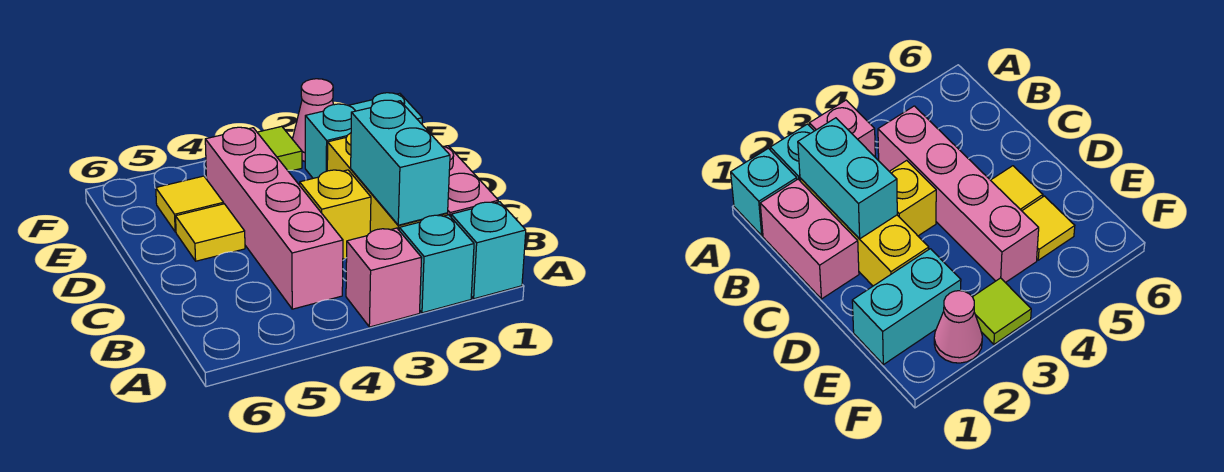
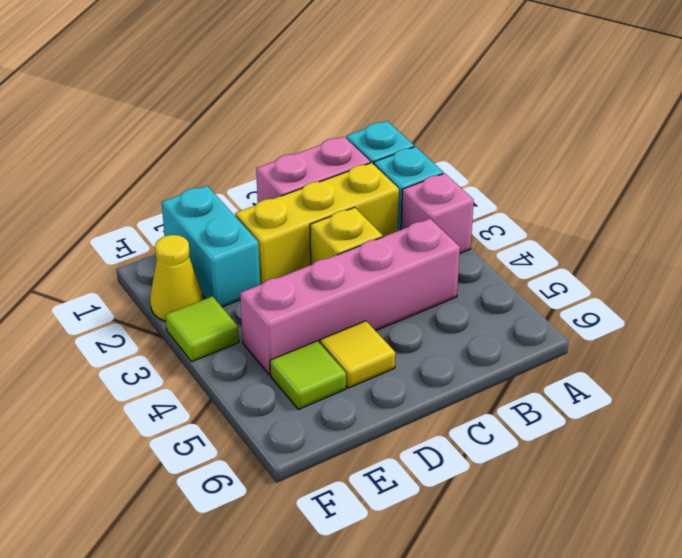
cyan 1x2 brick [351,100,450,225] -> none
yellow 1x1 tile [156,176,224,232] -> lime 1x1 tile [270,341,346,409]
pink 1x1 cone [293,79,334,161] -> yellow 1x1 cone [150,235,203,321]

